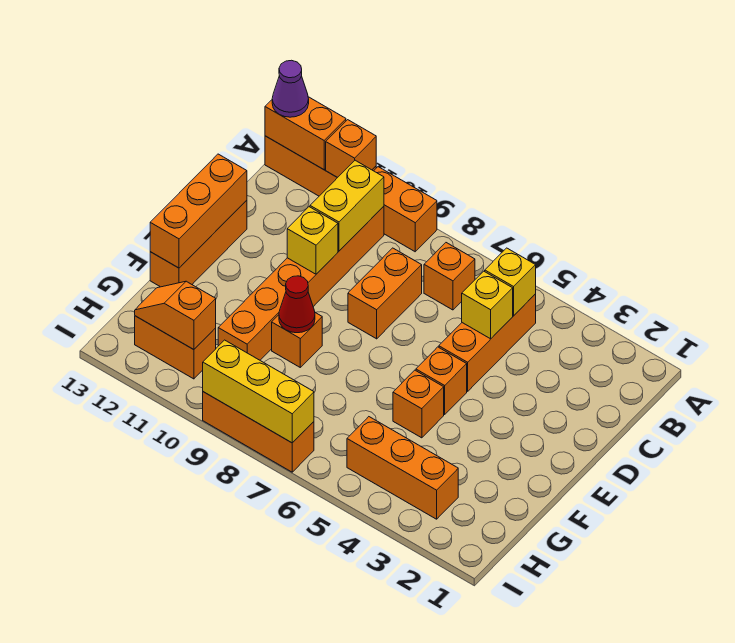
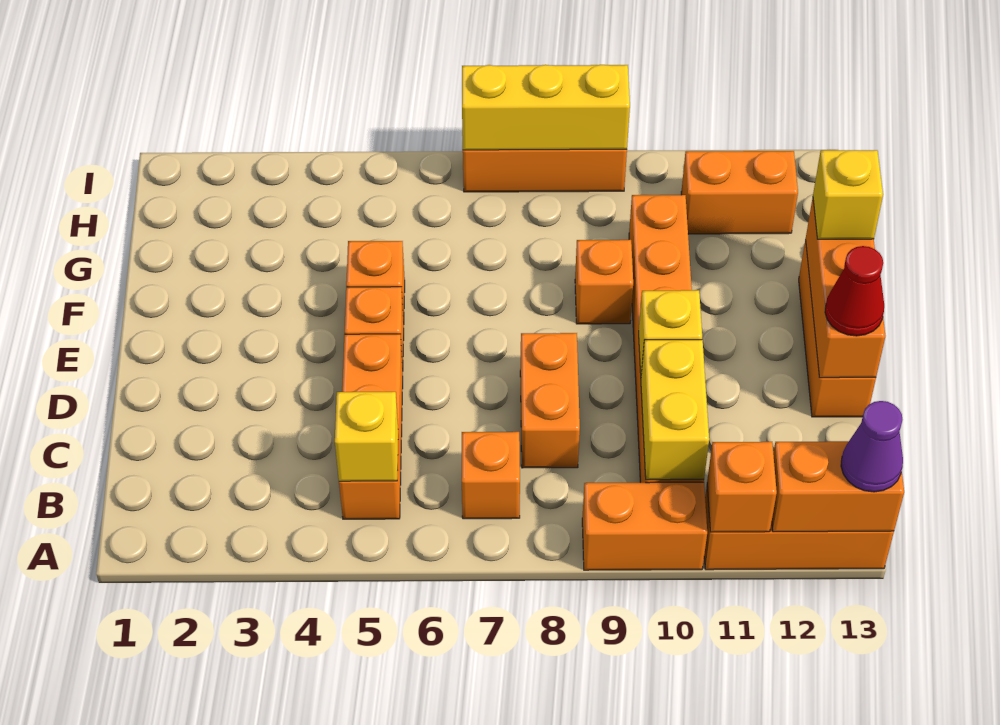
yellow 1x1 brick [462,271,513,339] -> yellow 1x1 brick moved to [813,150,883,239]
red 1x1 cone [279,276,315,333] -> red 1x1 cone moved to [825,246,884,336]
orange 1x3 brick [347,417,458,519] -> none
orange 1x2 slope [135,281,216,350] -> none

